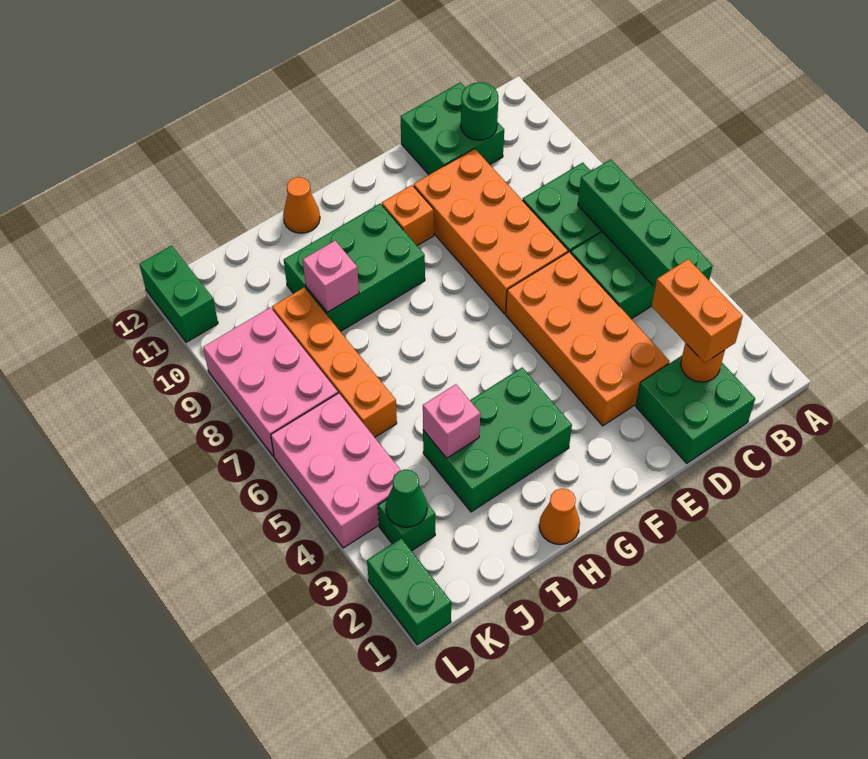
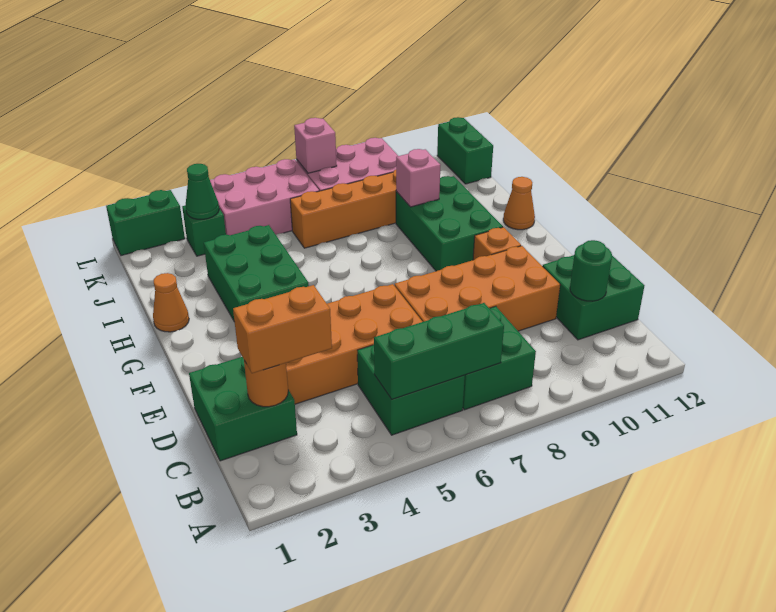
green 1x4 brick [578,159,713,287] -> green 1x3 brick [374,303,504,399]
pink 1x1 brick [423,384,480,458] -> pink 1x1 brick moved to [294,118,337,173]
green 1x2 brick [139,246,218,342] -> green 1x2 brick turned to [437,117,493,184]

